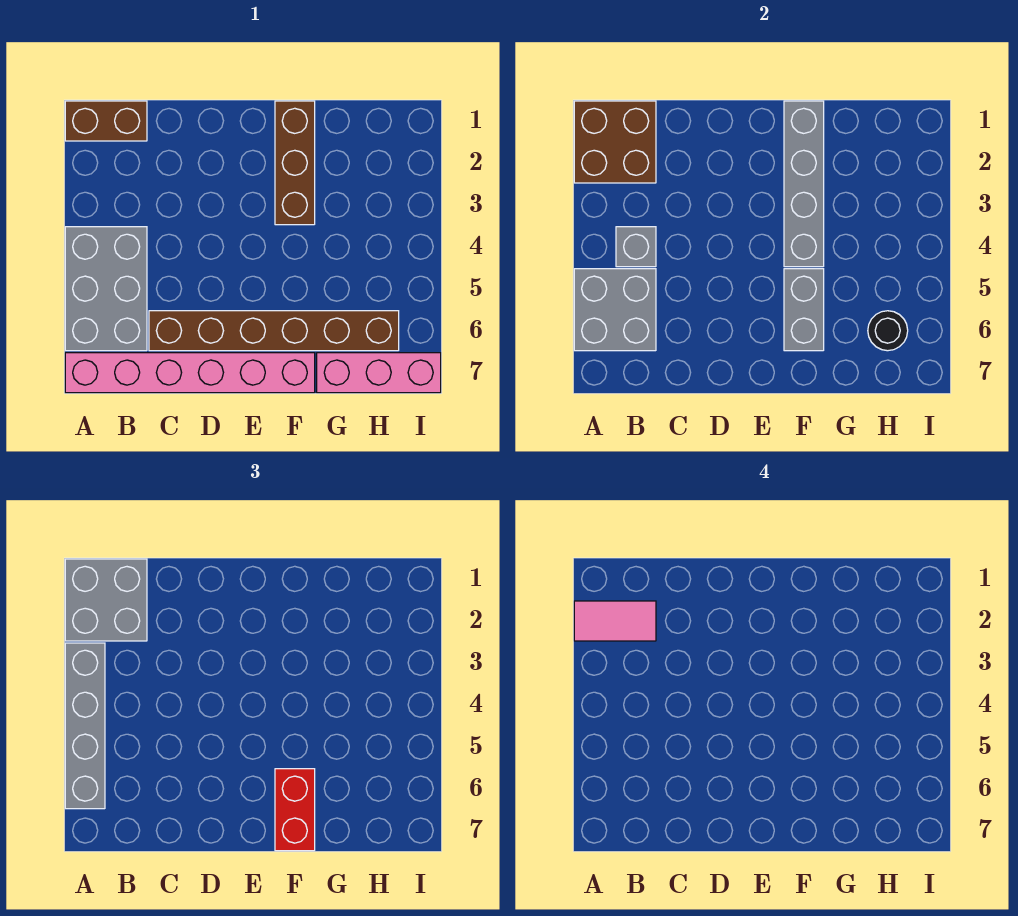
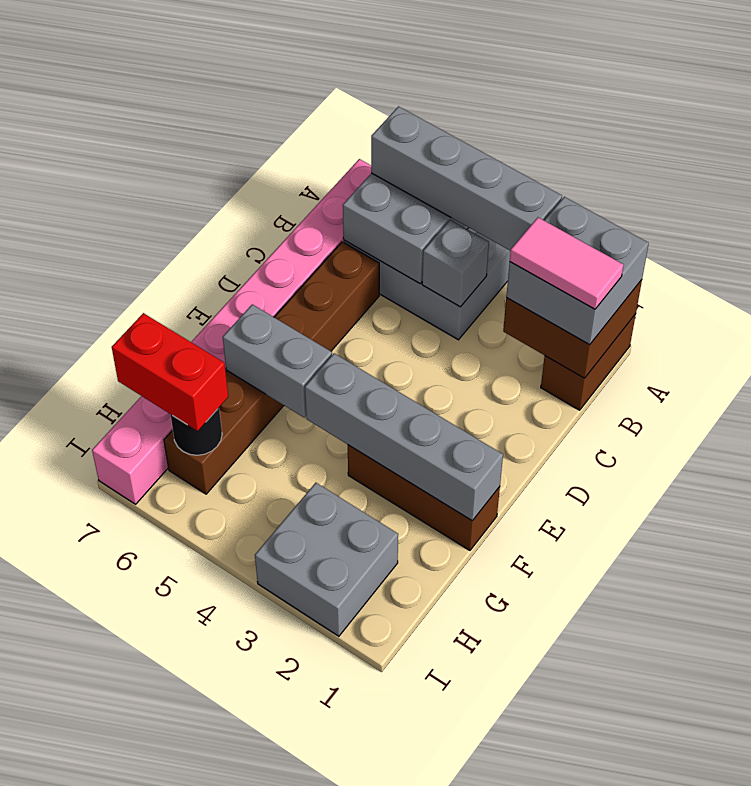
pink 1x2 tile [574,601,656,641] -> pink 1x2 tile turned to [510,218,623,309]
red 1x2 brick [275,769,315,851] -> red 1x2 brick moved to [112,313,228,431]
none -> grey 2x2 brick [255,483,398,636]

